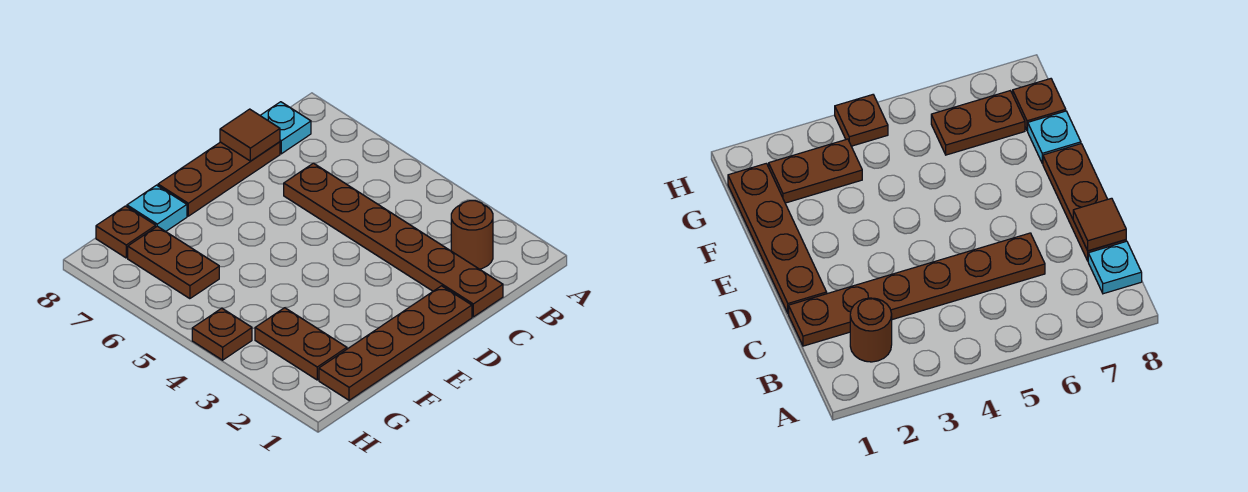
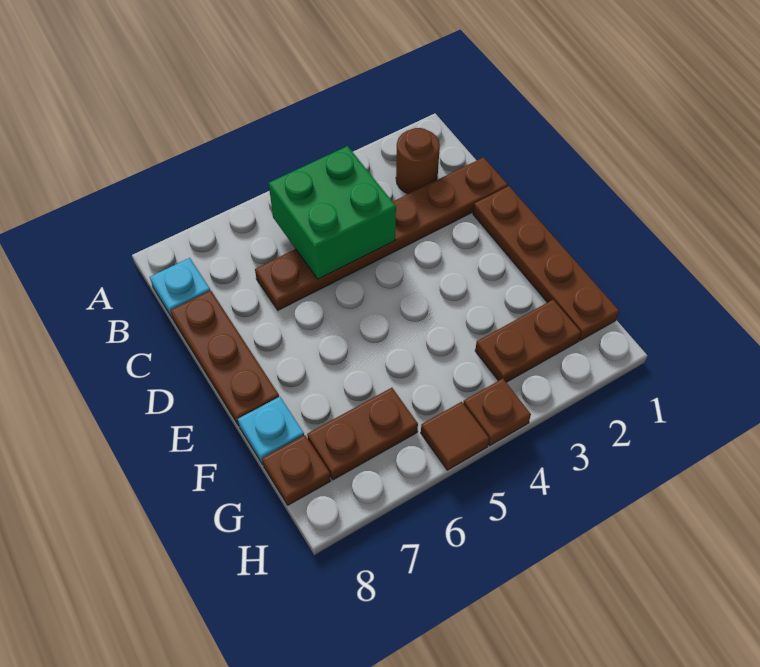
none -> green 2x2 brick [269,146,396,279]
brown 1x1 tile [220,109,280,161] -> brown 1x1 tile moved to [421,402,489,470]

